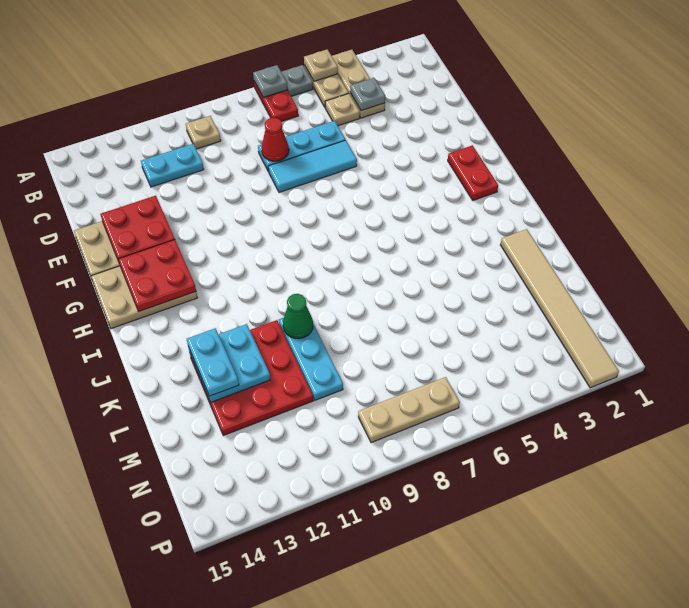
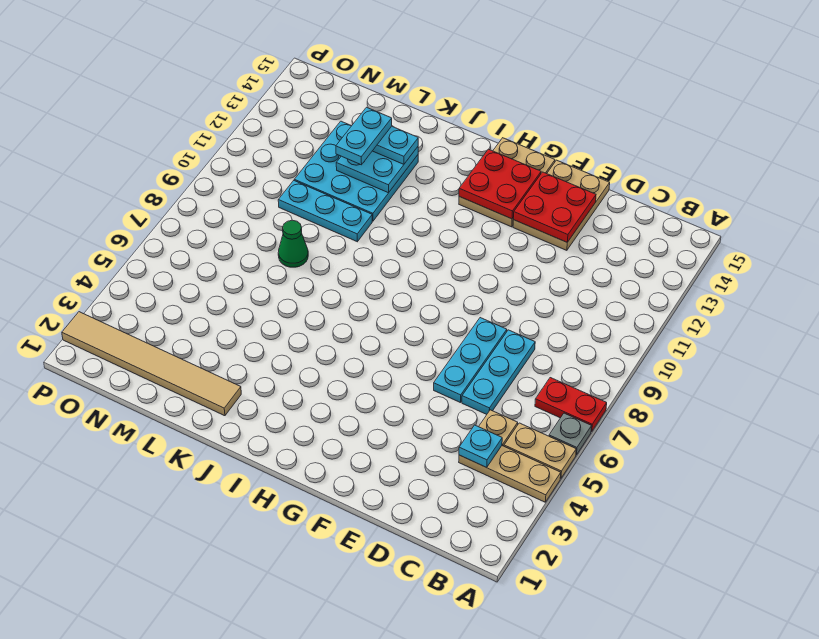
tan 1x1 plate [304,49,338,81] -> none
grey 1x1 plate [253,65,288,98] -> none
tan 1x1 plate [186,116,221,149] -> none
grey 1x1 plate [350,78,385,111] -> cyan 1x1 plate [459,425,502,467]
cyan 1x2 plate [141,144,204,187] -> cyan 1x2 plate moved to [336,107,392,165]
red 1x1 cone [262,118,289,161] -> none
cyan 1x3 tile [268,140,357,192] -> cyan 1x3 plate [434,318,507,403]
red 1x2 plate [448,145,498,200] -> none
green 1x1 cone [283,294,313,339] -> green 1x1 cone moved to [278,220,308,267]
red 3x3 plate [190,320,313,436] -> cyan 3x3 plate [294,121,418,221]
tan 1x3 plate [358,377,460,443] -> none

